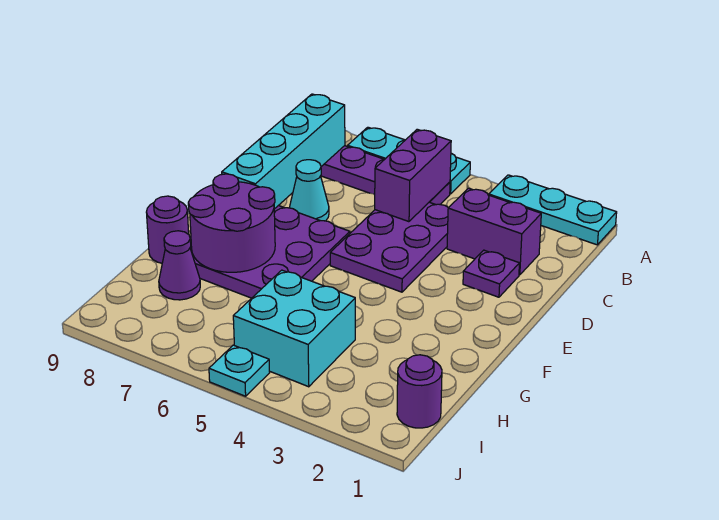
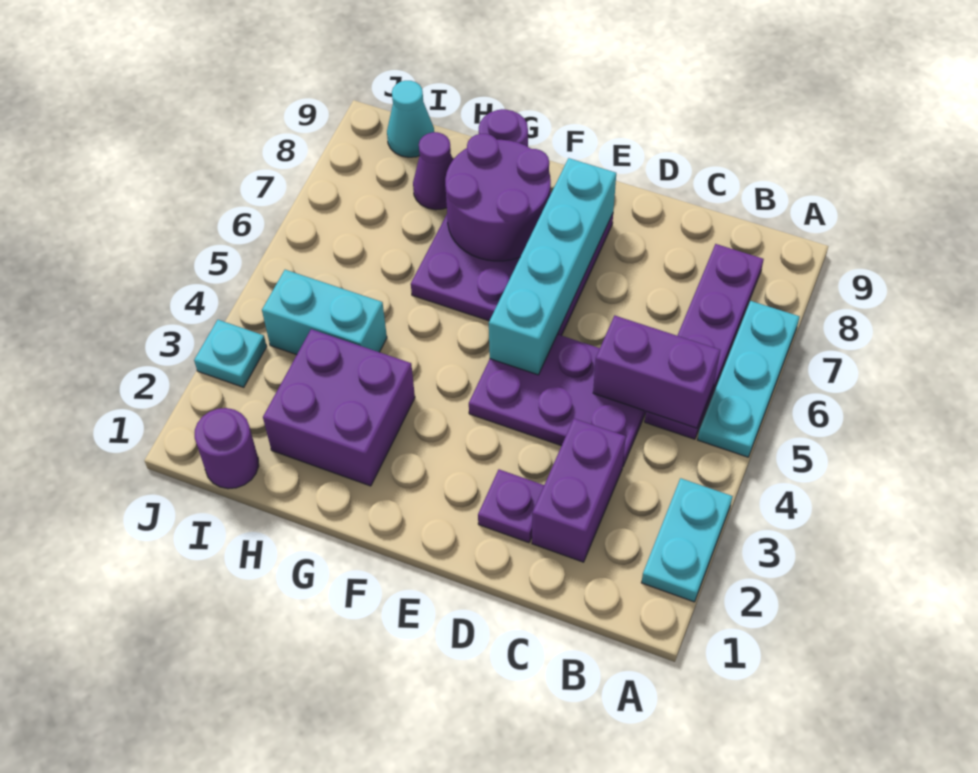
cyan 1x3 plate [489,175,617,245] -> cyan 1x2 plate [641,478,733,602]
cyan 1x4 brick [222,94,345,209] -> cyan 1x4 brick turned to [489,158,616,375]
cyan 1x1 cone [290,160,329,221] -> cyan 1x1 cone moved to [387,81,434,157]
none -> purple 2x2 brick [263,329,415,486]
cyan 2x2 brick [233,270,355,387] -> cyan 1x2 brick [262,270,387,355]
cyan 1x1 plate [209,345,270,396] -> cyan 1x1 plate moved to [194,320,267,387]

